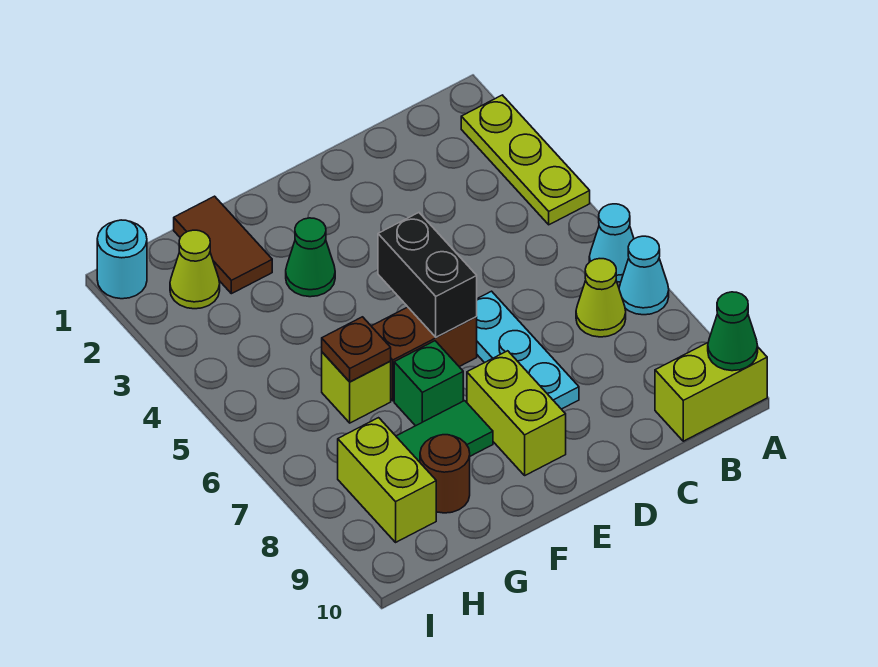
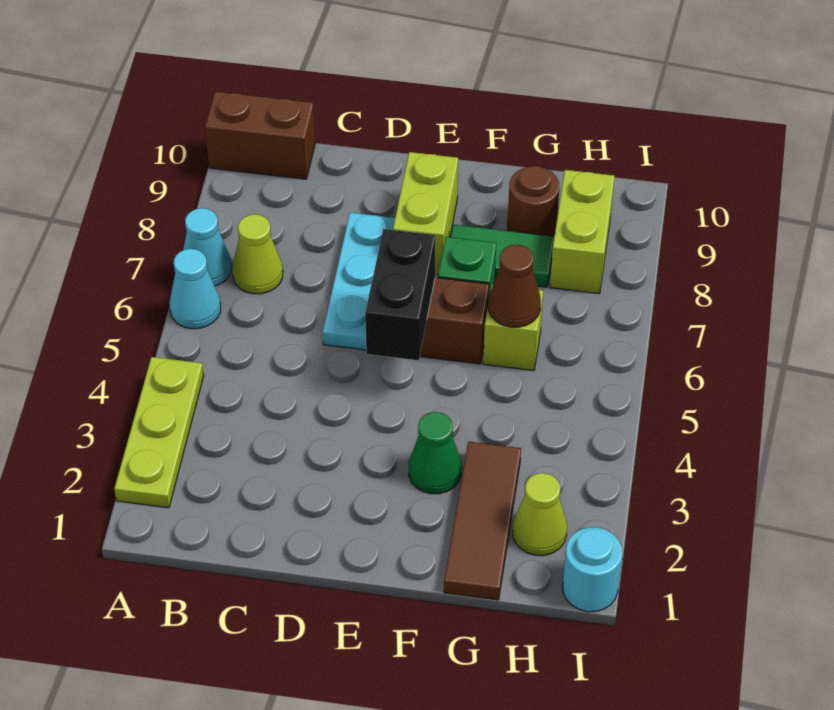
lime 1x2 brick [655,343,767,441] -> brown 1x2 brick [205,92,315,179]
green 1x1 cone [708,292,758,371] -> none
brown 1x2 tile [174,196,272,294] -> brown 1x3 tile [444,442,521,600]
brown 1x1 plate [322,317,391,382] -> brown 1x1 cone [488,245,541,327]

